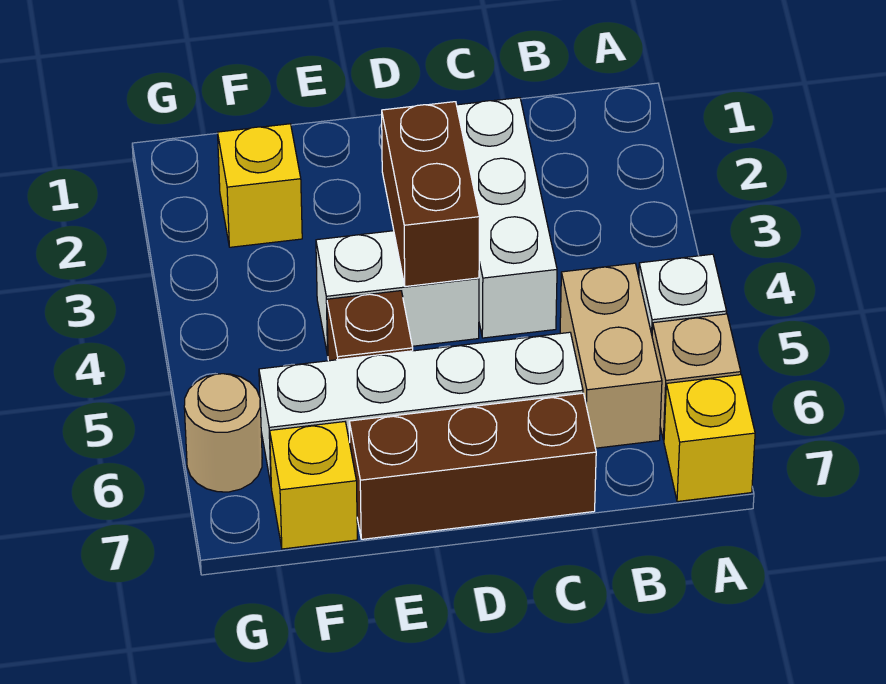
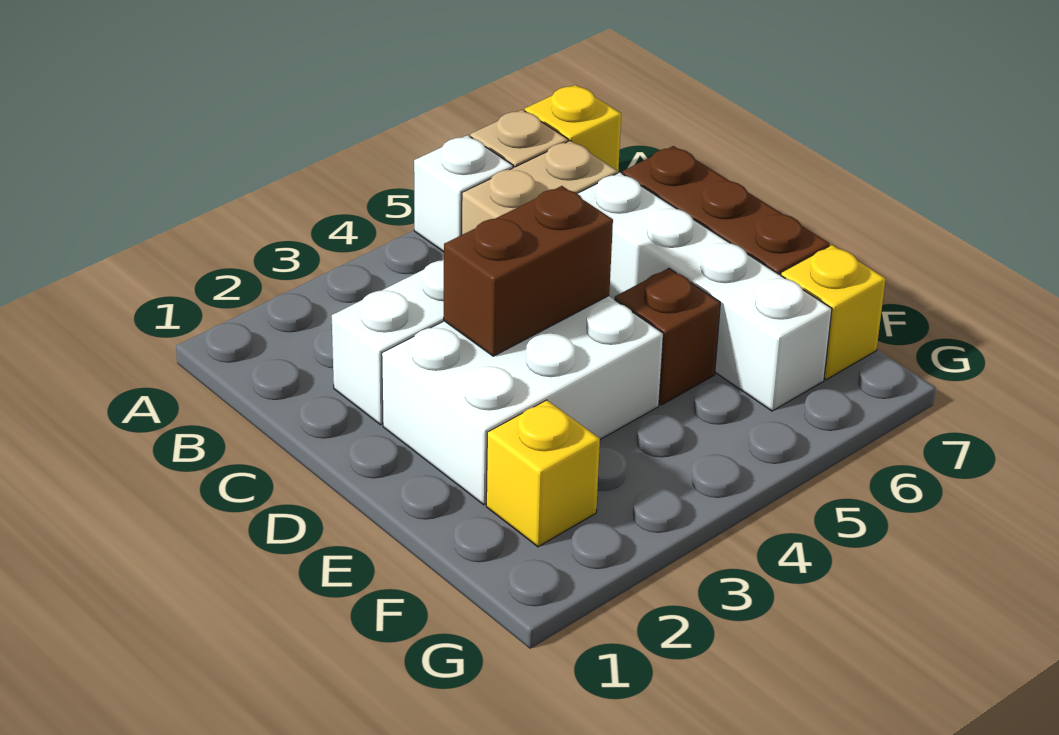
white 1x2 brick [316,231,479,355] -> white 2x3 brick [382,296,663,505]
tan 1x1 round brick [184,374,262,492] -> none

